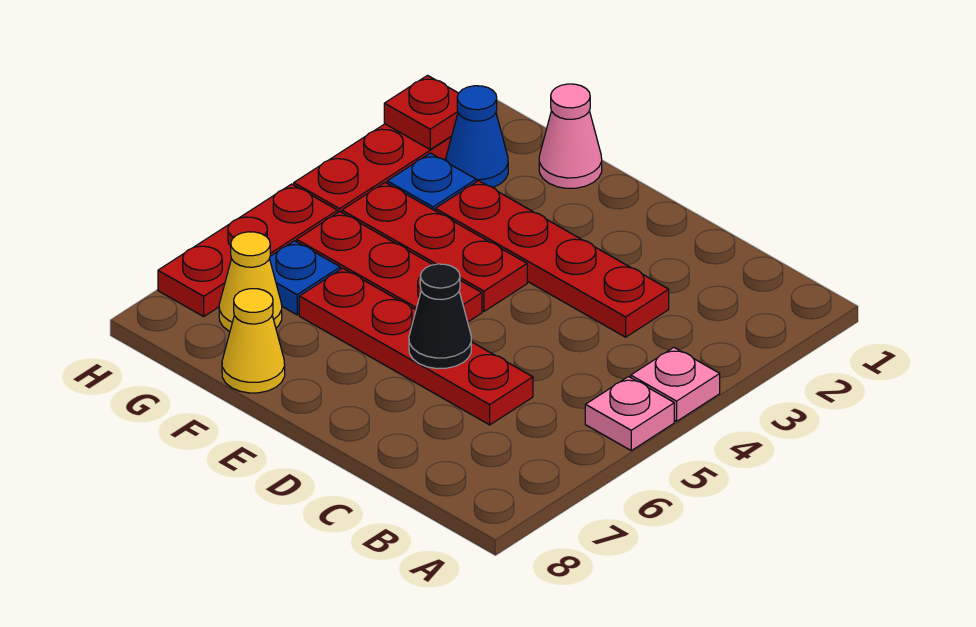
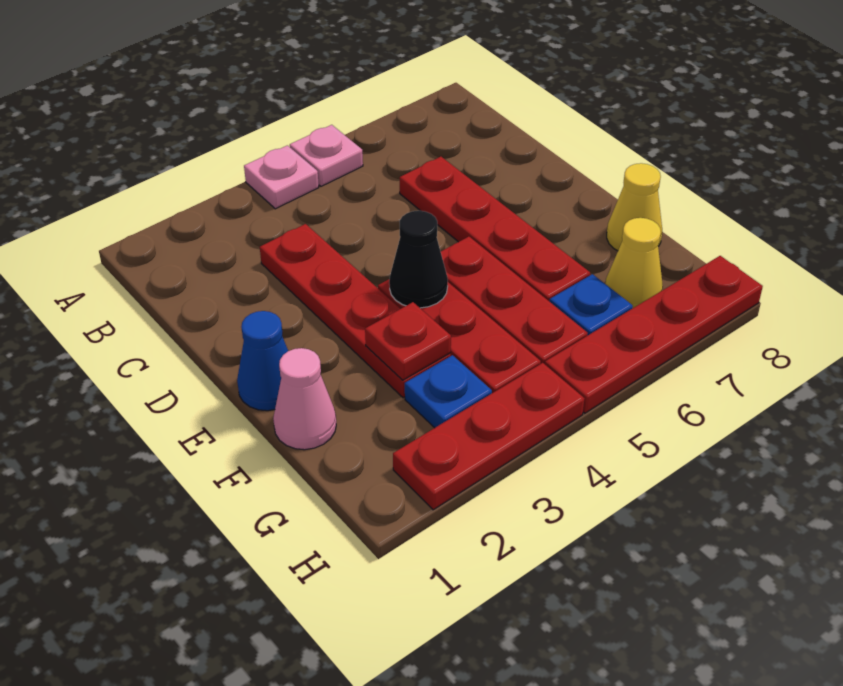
black 1x1 cone [409,264,471,369] -> black 1x1 cone moved to [389,211,448,308]
blue 1x1 cone [446,86,508,187] -> blue 1x1 cone moved to [237,311,288,411]
red 1x1 plate [384,75,459,149] -> red 1x1 plate moved to [365,302,451,380]
red 1x3 plate [158,184,337,316] -> red 1x4 plate [545,256,763,413]

